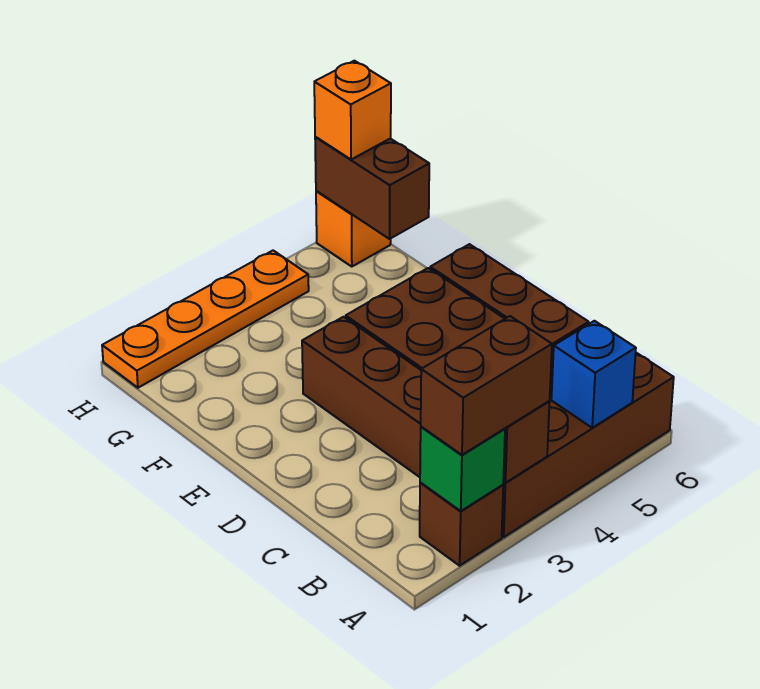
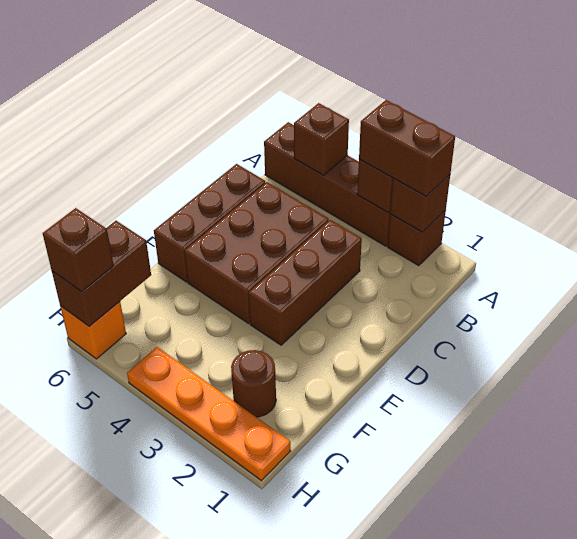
green 1x1 brick [420,427,505,511] -> brown 1x1 brick [390,175,450,232]
blue 1x1 brick [551,321,636,428] -> brown 1x1 brick [294,103,349,175]
none -> brown 1x1 round brick [231,350,276,417]
orange 1x1 brick [314,61,391,160] -> brown 1x1 brick [43,208,114,292]

